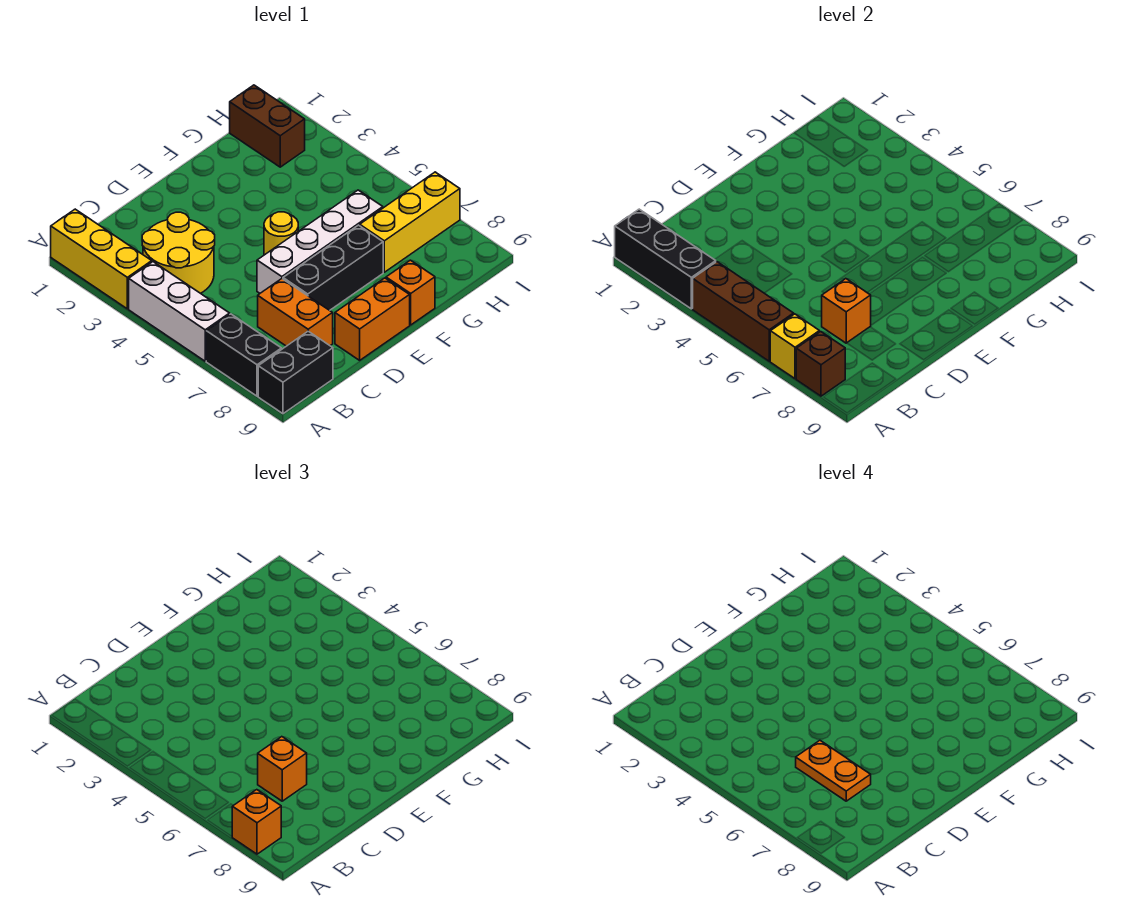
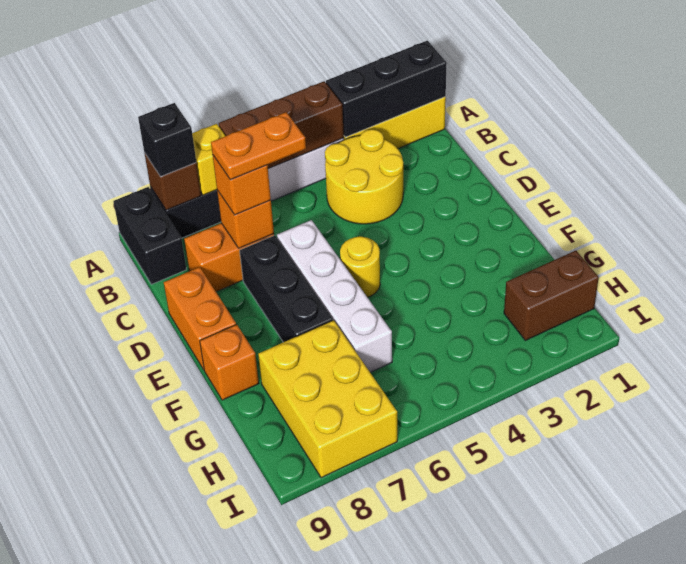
orange 1x1 brick [232,790,281,854] -> black 1x1 brick [138,103,196,176]
yellow 1x3 brick [360,172,460,272] -> yellow 2x3 brick [258,320,397,478]

